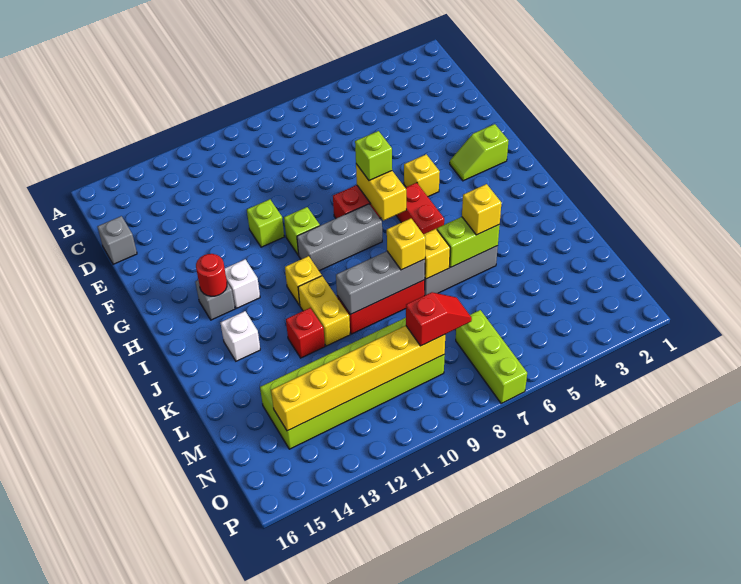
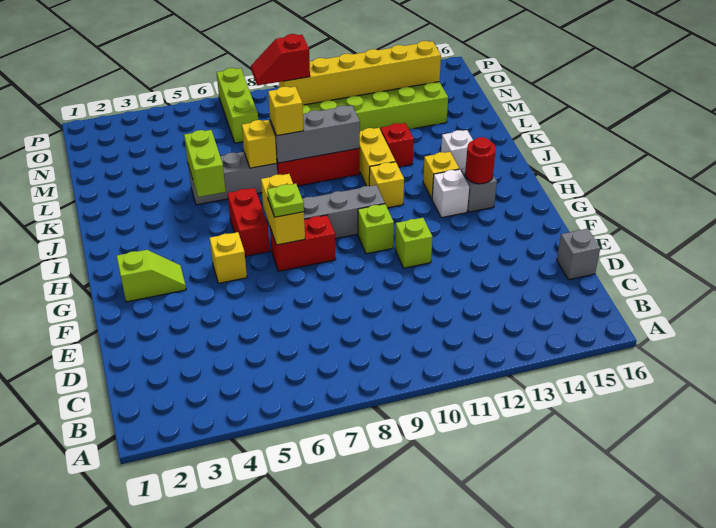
lime 1x1 brick [355,131,392,180] -> lime 1x1 plate [267,184,304,217]
lime 1x2 brick [437,217,500,267] -> lime 1x2 brick turned to [184,130,226,197]
yellow 1x1 brick [462,184,501,235] -> yellow 1x1 brick moved to [423,152,459,199]

